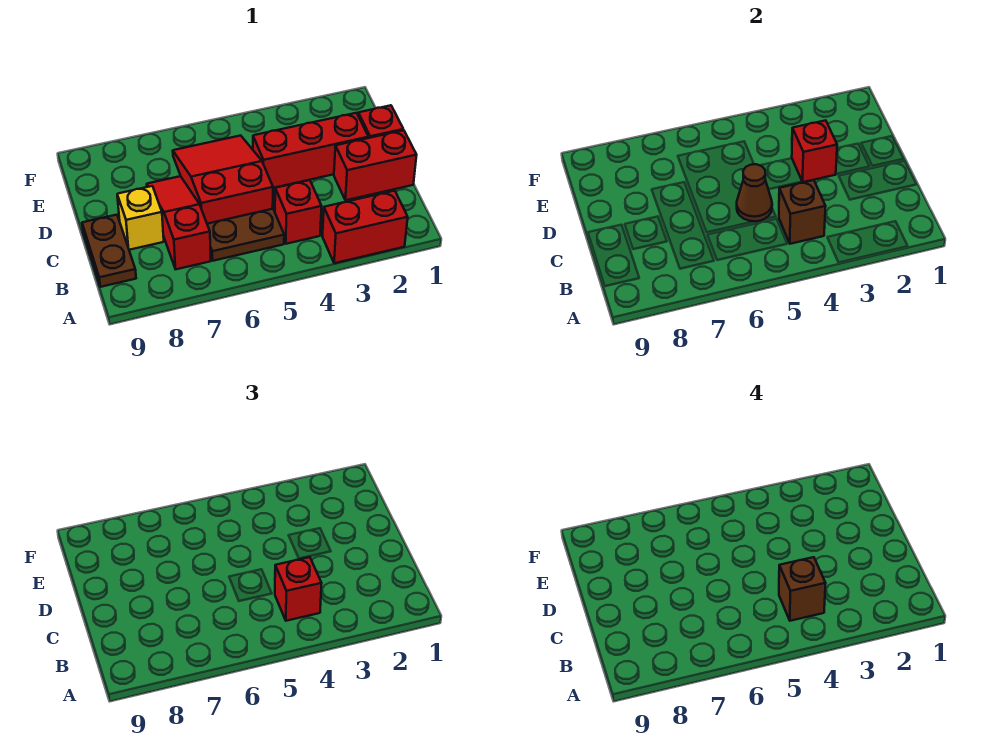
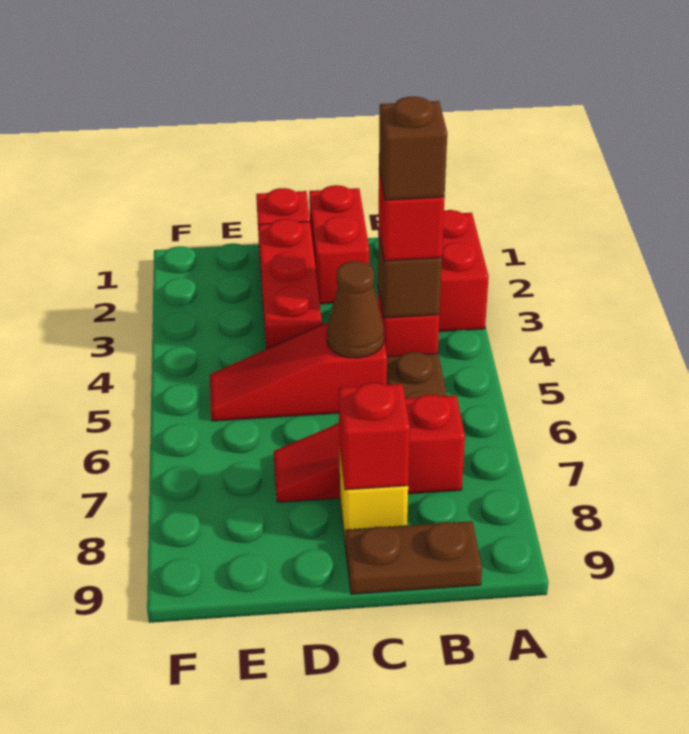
red 2x3 slope [173,136,273,224] -> red 1x3 slope [210,324,387,421]
red 1x1 brick [792,120,837,182] -> red 1x1 brick moved to [339,383,410,490]

